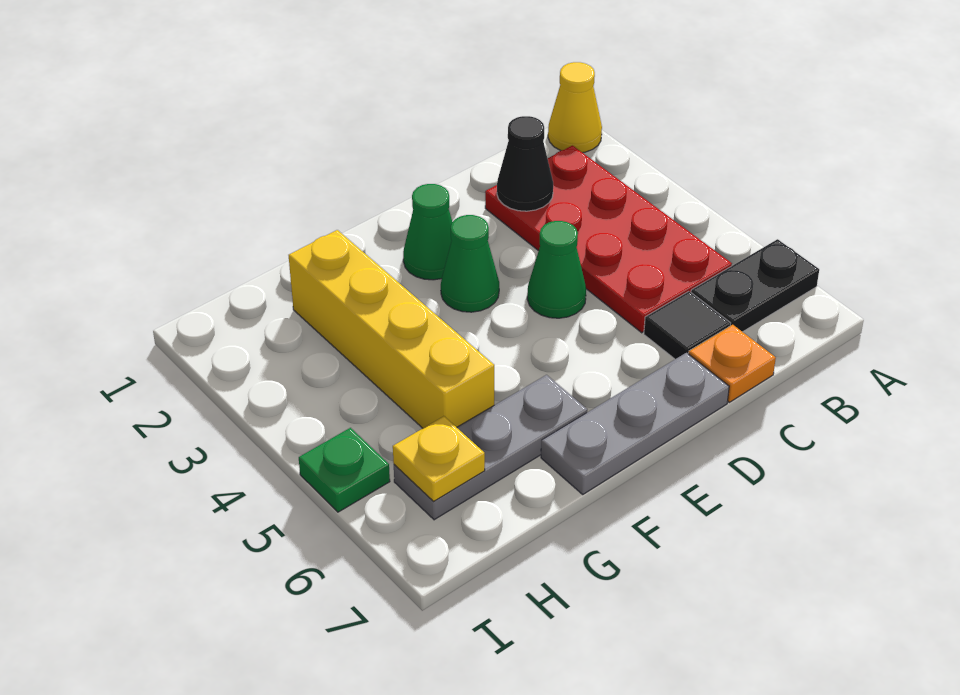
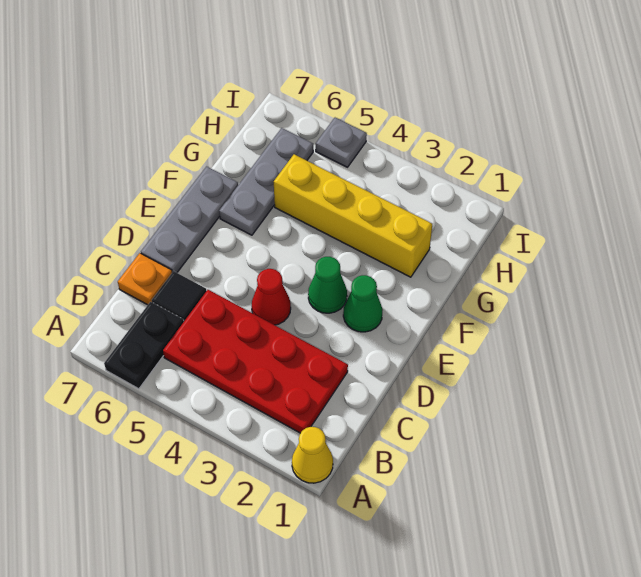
black 1x1 cone [497,116,553,211] -> none
green 1x1 cone [527,221,586,318] -> red 1x1 cone [252,269,291,325]
yellow 1x1 plate [393,416,485,501] -> none
green 1x1 plate [299,428,390,512] -> grey 1x1 plate [316,118,367,167]

